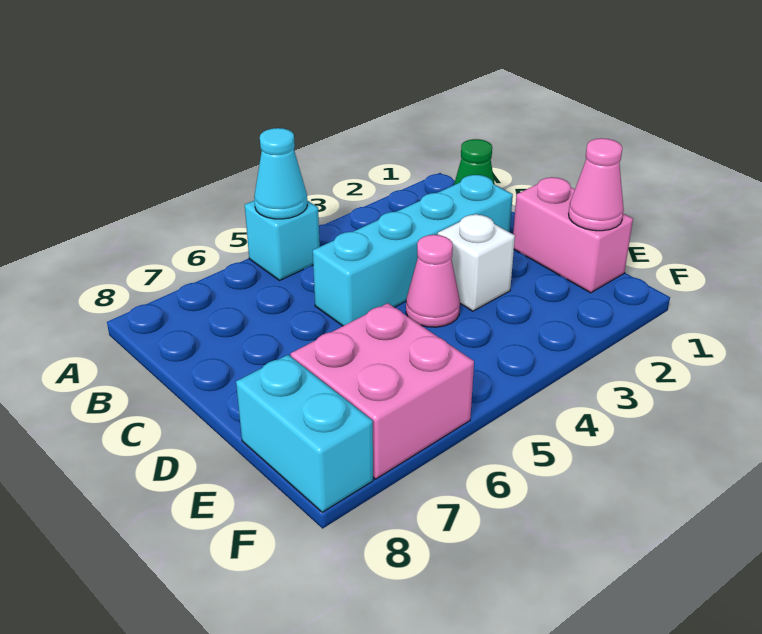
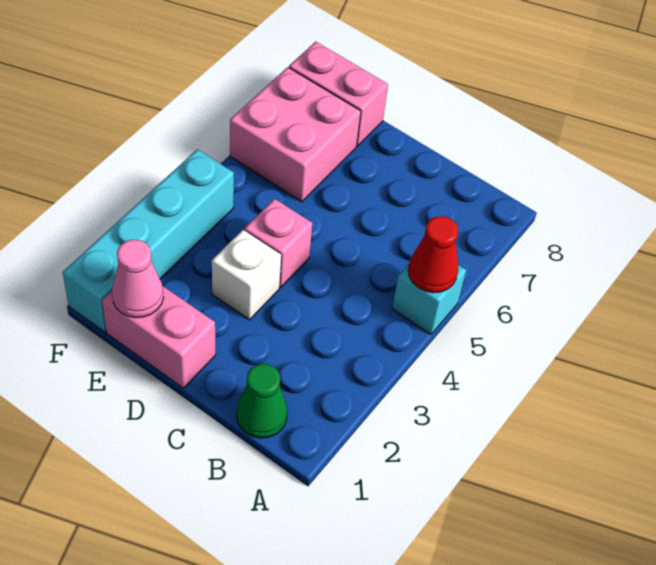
cyan 1x1 cone [254,128,307,219] -> red 1x1 cone [408,216,458,293]
cyan 1x4 brick [313,175,513,326] -> cyan 1x4 brick moved to [63,149,234,332]
pink 1x1 cone [406,235,460,327] -> pink 1x1 brick [244,199,312,287]
cyan 1x2 brick [236,355,373,512] -> pink 1x2 brick [289,42,388,146]

